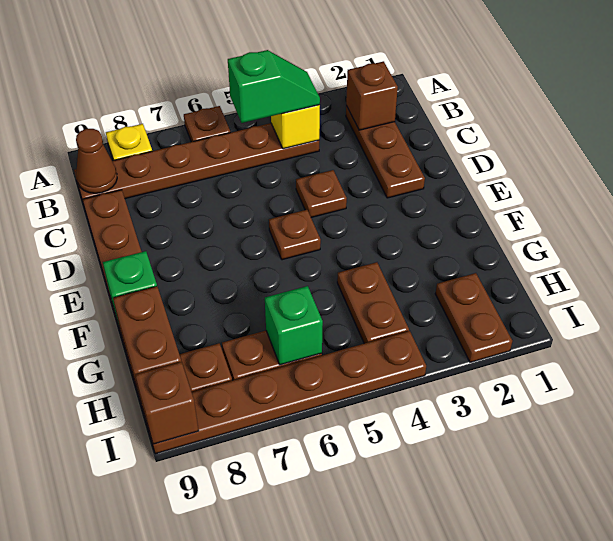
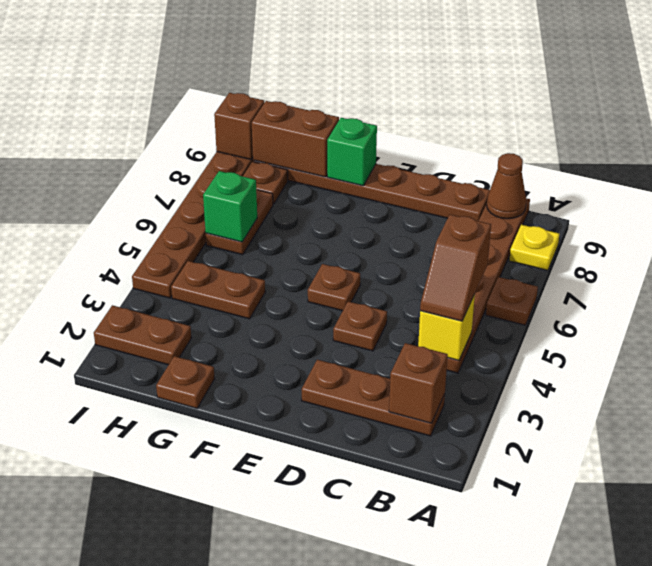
green 1x2 slope [228,50,320,123] -> brown 1x2 slope [420,215,491,321]
none -> brown 1x1 plate [156,356,215,408]

